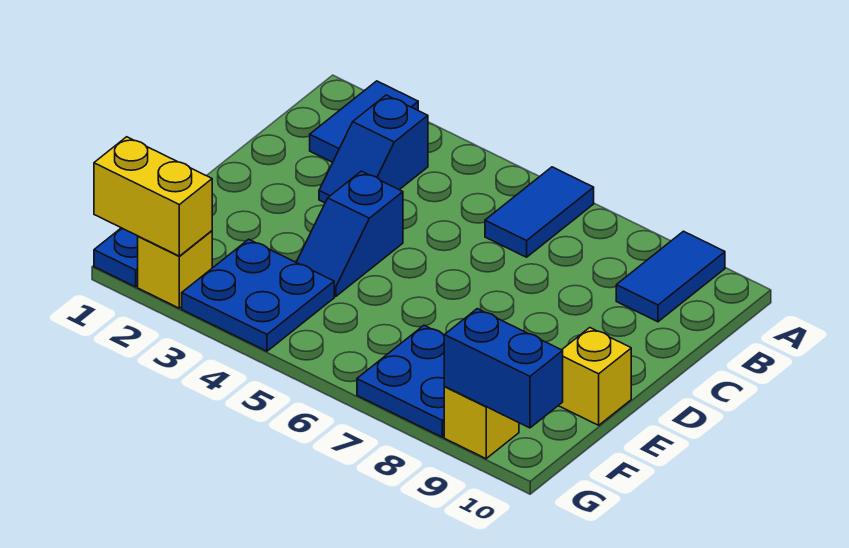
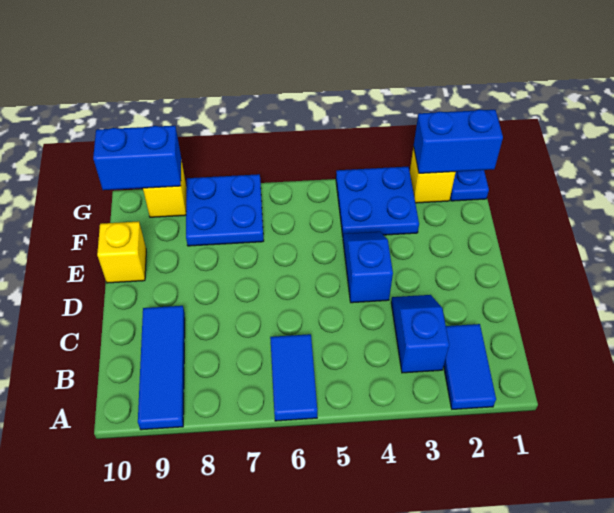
blue 1x2 tile [616,231,725,322] -> blue 1x3 tile [138,306,185,430]
yellow 1x2 brick [94,137,212,256] -> blue 1x2 brick [413,109,503,173]

